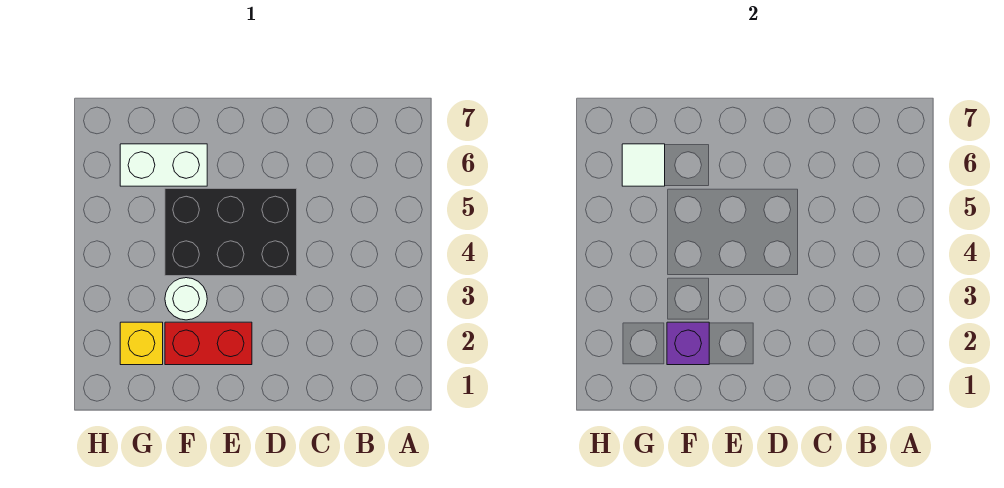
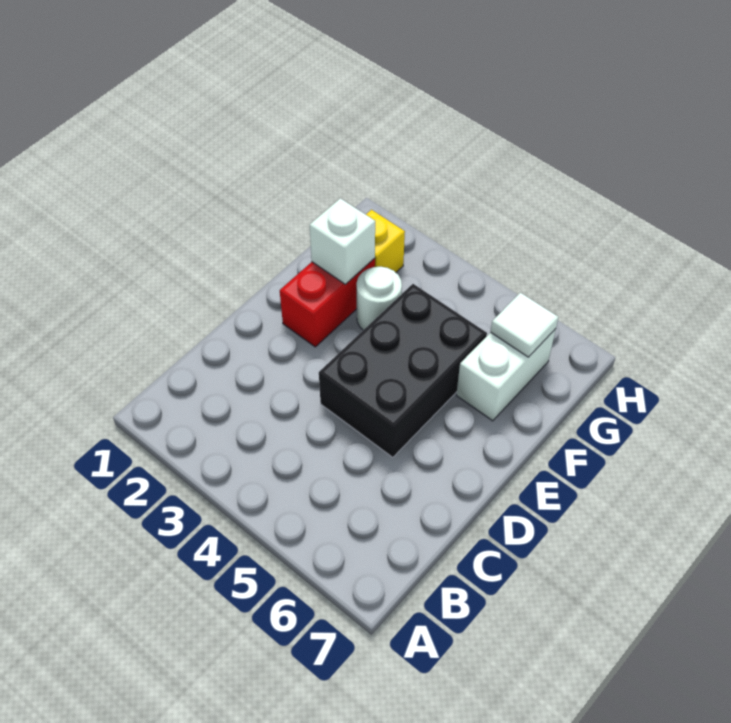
purple 1x1 brick [667,322,709,365] -> white 1x1 brick [310,198,375,284]

